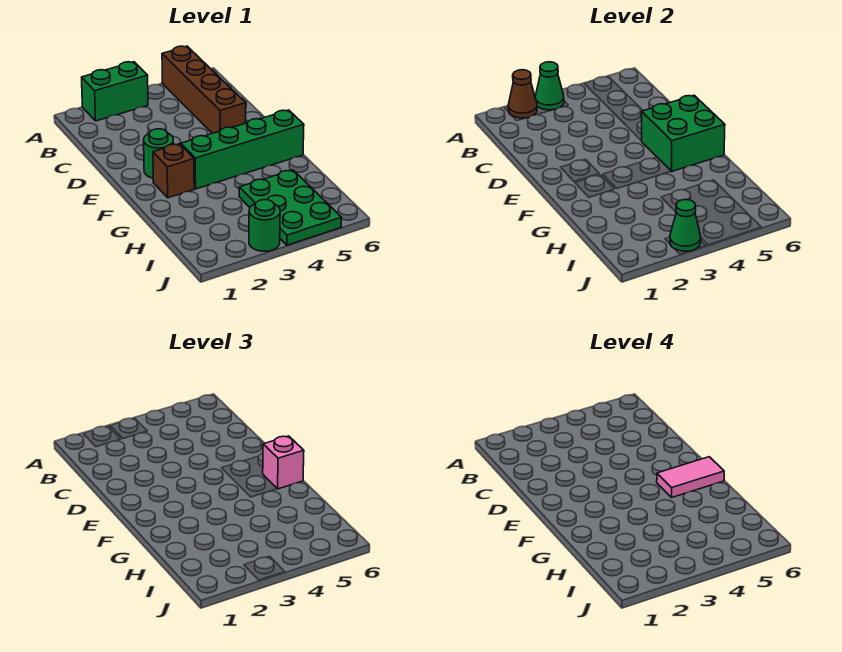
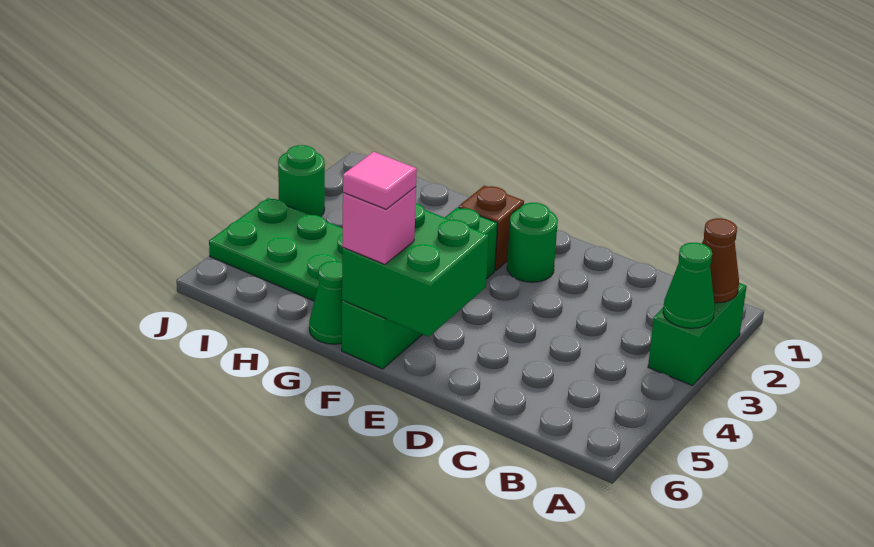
brown 1x4 brick [162,46,246,134] -> none
pink 1x2 tile [657,457,724,498] -> pink 1x1 tile [343,152,417,209]
green 1x1 cone [670,200,701,251] -> green 1x1 cone moved to [309,261,342,344]

